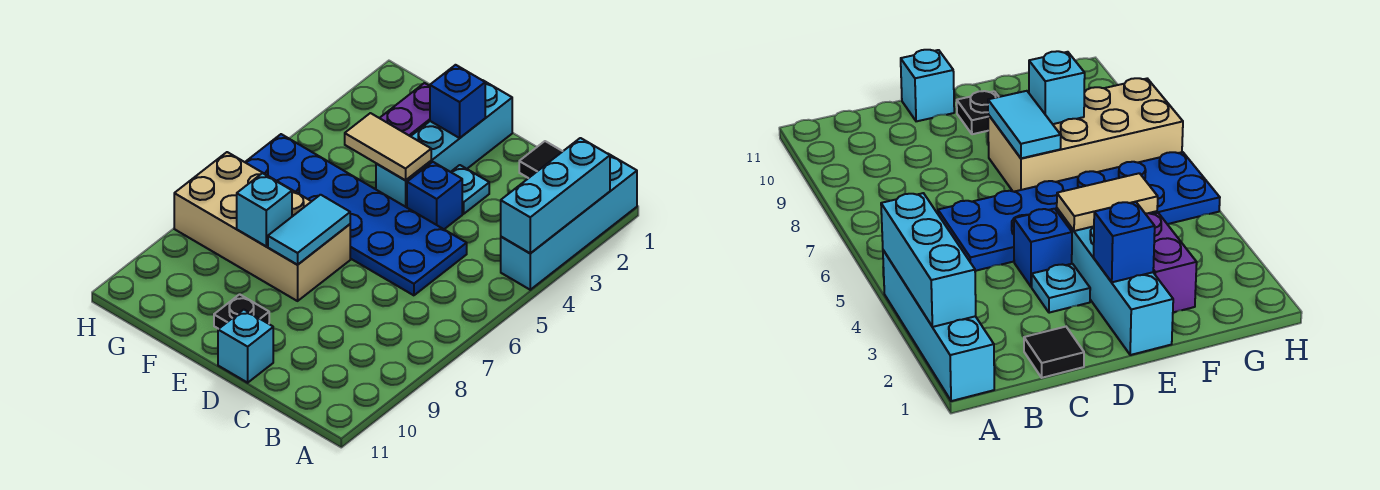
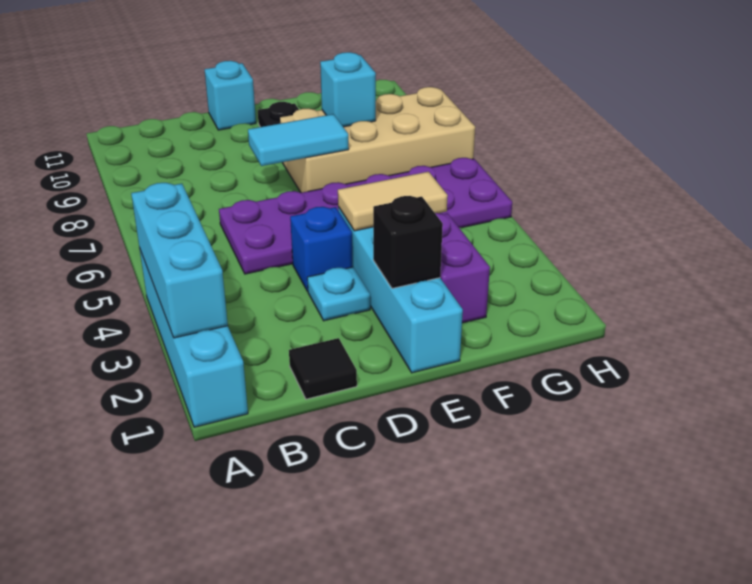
blue 2x6 plate [245,134,467,295] -> purple 2x6 plate [219,158,512,274]
blue 1x1 brick [430,65,485,138] -> black 1x1 brick [373,196,443,288]
cyan 1x2 tile [268,195,350,265] -> cyan 1x2 tile turned to [248,114,349,166]

